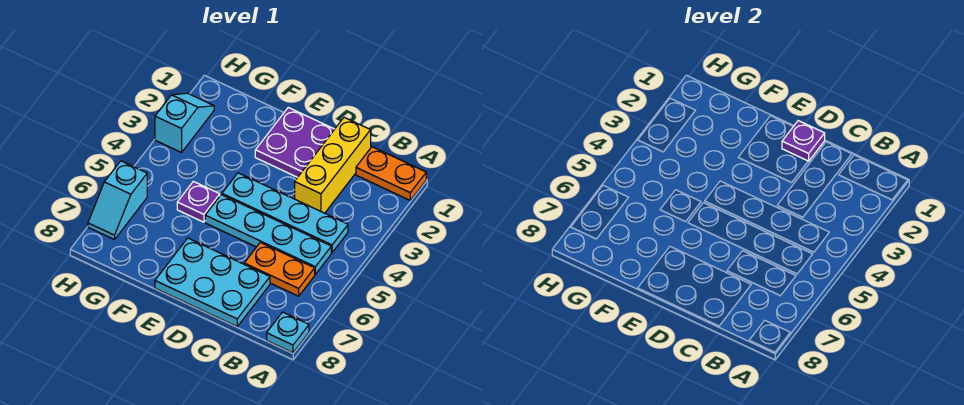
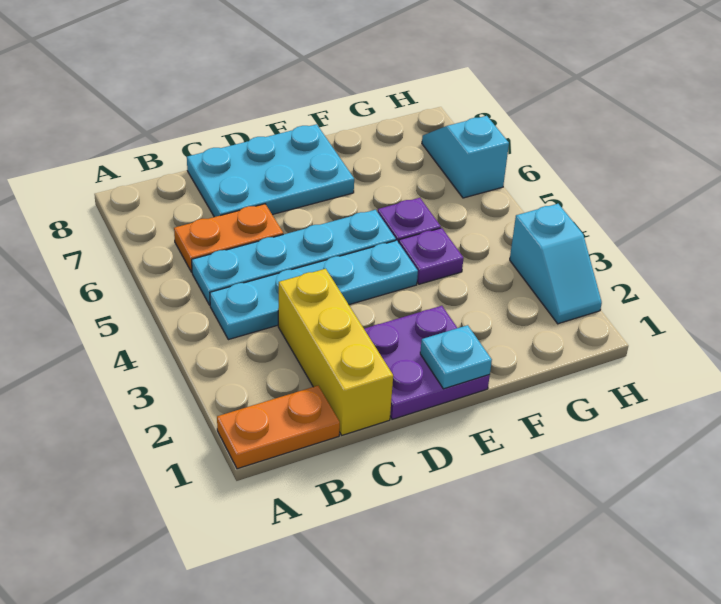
cyan 1x1 plate [267,312,309,353] -> cyan 1x1 plate moved to [420,325,492,389]
purple 1x1 plate [782,121,825,161] -> purple 1x1 plate moved to [399,228,463,284]

